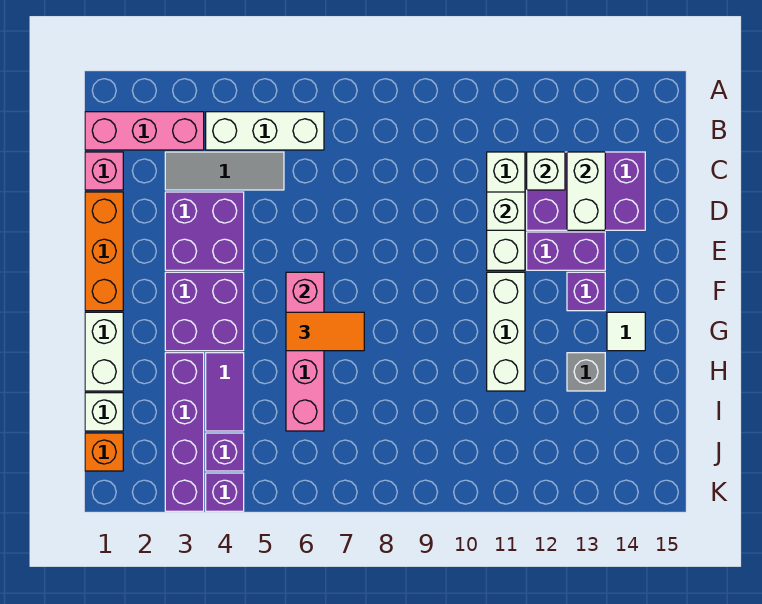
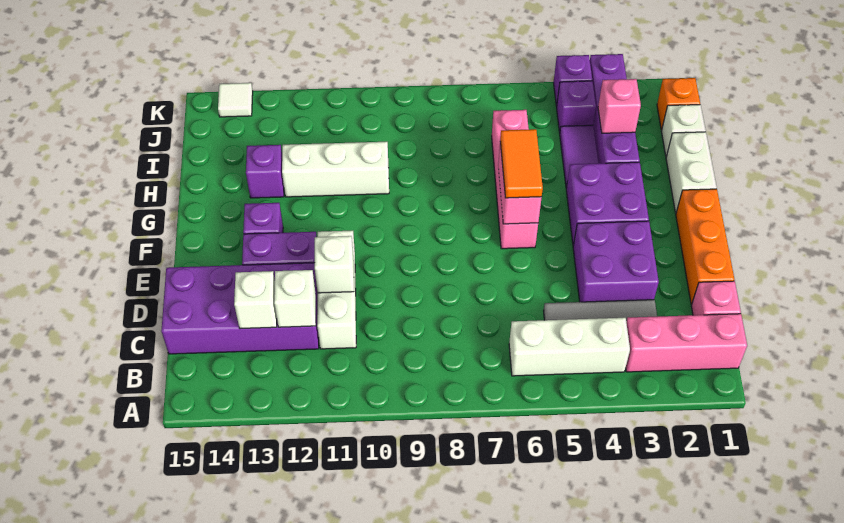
purple 2x3 brick [527,152,645,230] -> purple 2x4 brick [161,263,319,354]
white 1x2 brick [567,152,605,230] -> white 1x1 brick [234,271,277,329]
white 1x3 brick [487,272,525,391] -> white 1x3 brick turned to [282,142,389,197]
orange 1x2 tile [286,312,364,351] -> orange 1x2 tile turned to [500,129,543,198]
white 1x1 tile [607,312,645,351] -> white 1x1 tile moved to [218,83,253,117]
grey 1x1 brick [567,353,605,391] -> purple 1x1 brick [246,145,284,198]
none -> pink 1x1 brick [598,79,641,133]

